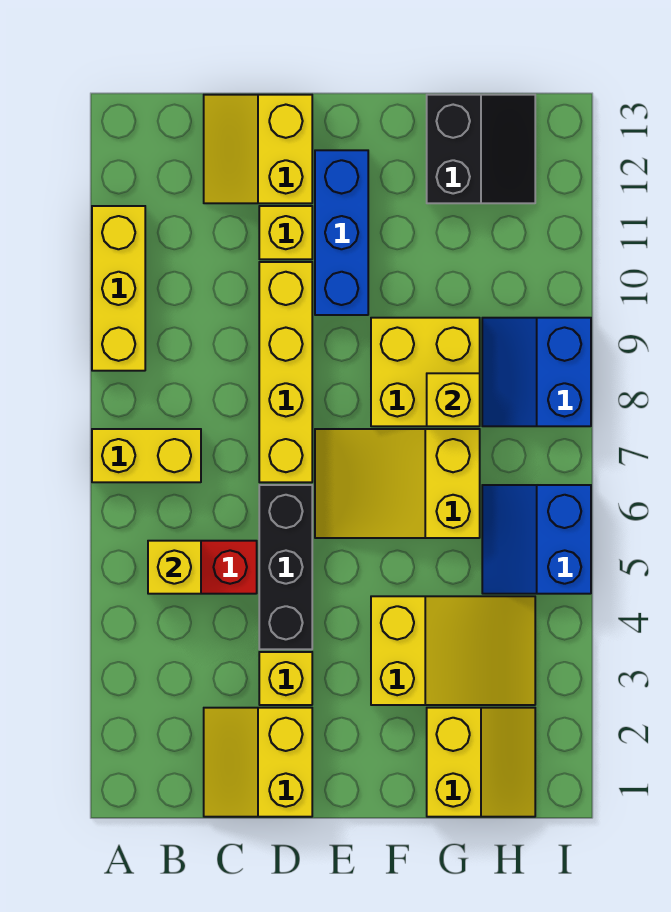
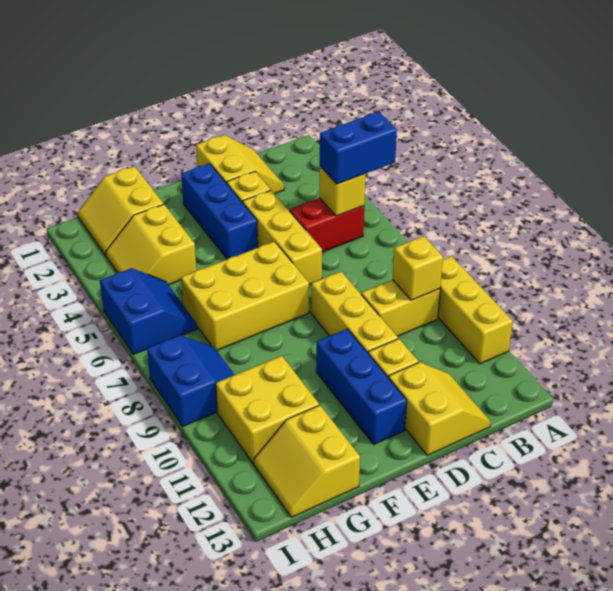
none -> blue 1x2 brick [320,112,397,184]
yellow 1x2 brick [92,429,201,482] -> yellow 1x2 brick moved to [361,280,440,336]
black 1x3 brick [259,485,312,649] -> yellow 1x3 brick [243,190,322,285]
yellow 1x4 brick [259,262,312,482] -> yellow 1x3 brick [311,272,398,353]
none -> blue 1x3 brick [181,164,258,259]
yellow 2x3 slope [315,429,480,538] -> yellow 2x3 brick [181,241,309,350]
yellow 2x3 slope [371,596,535,705] -> yellow 2x2 slope [106,204,196,285]
yellow 2x2 brick [371,318,480,426] -> yellow 2x2 brick moved to [216,356,319,463]
yellow 1x1 brick [427,373,480,426] -> yellow 1x1 brick moved to [392,236,443,300]
black 2x2 slope [427,95,535,203] -> yellow 2x2 slope [254,405,360,517]

